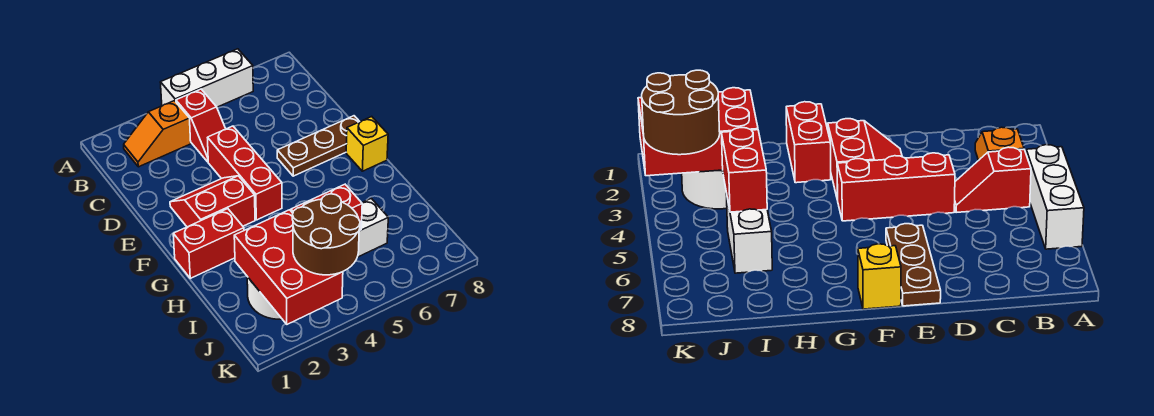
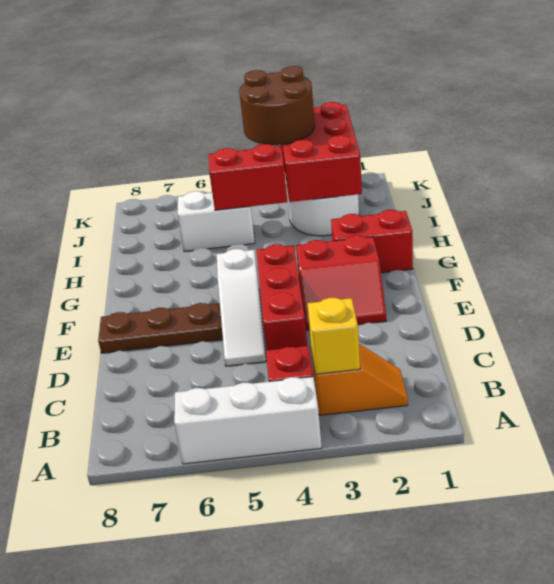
none -> white 1x3 slope [217,249,266,366]
yellow 1x1 brick [346,117,388,171] -> yellow 1x1 brick moved to [307,298,360,374]

